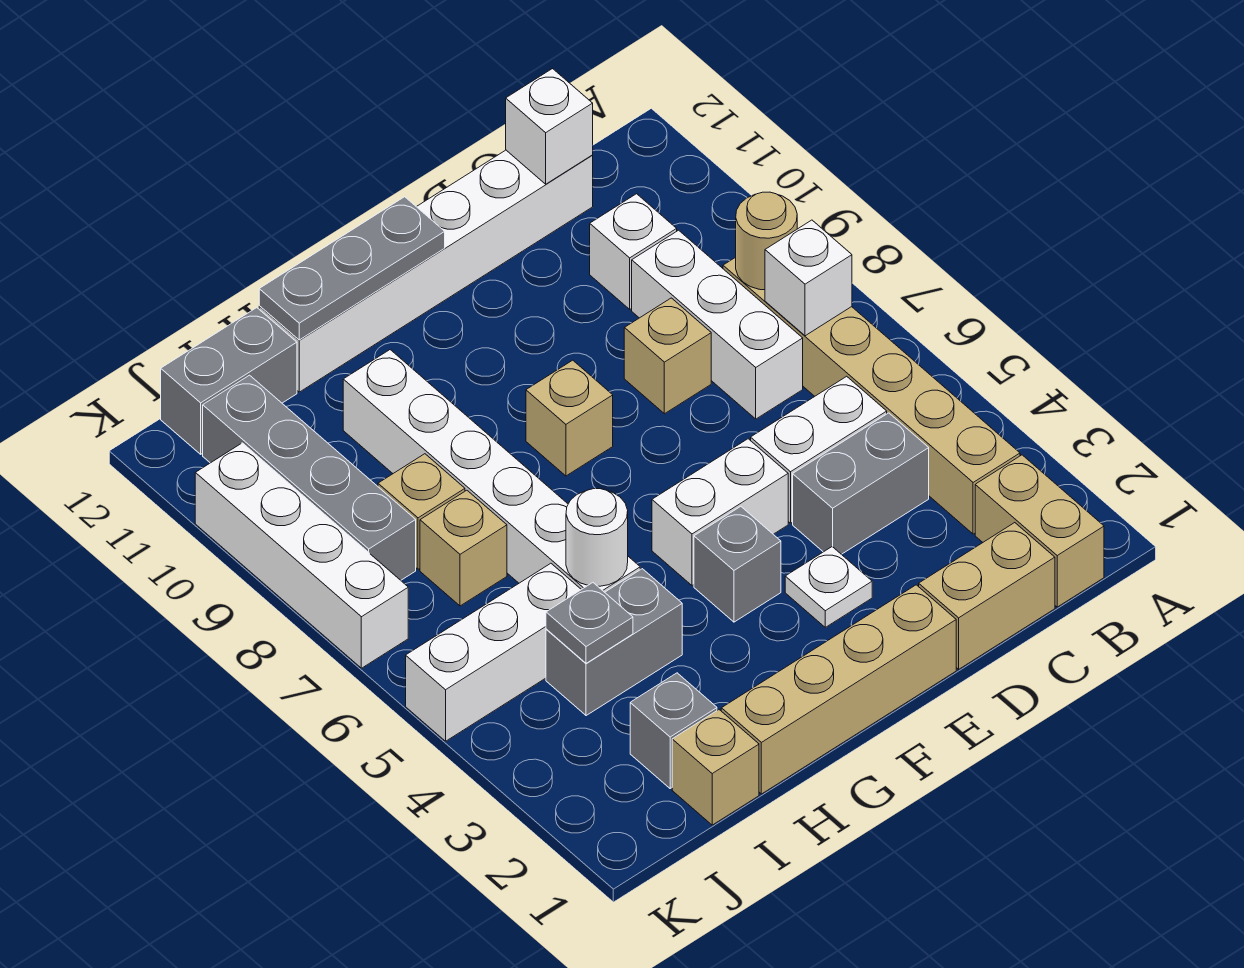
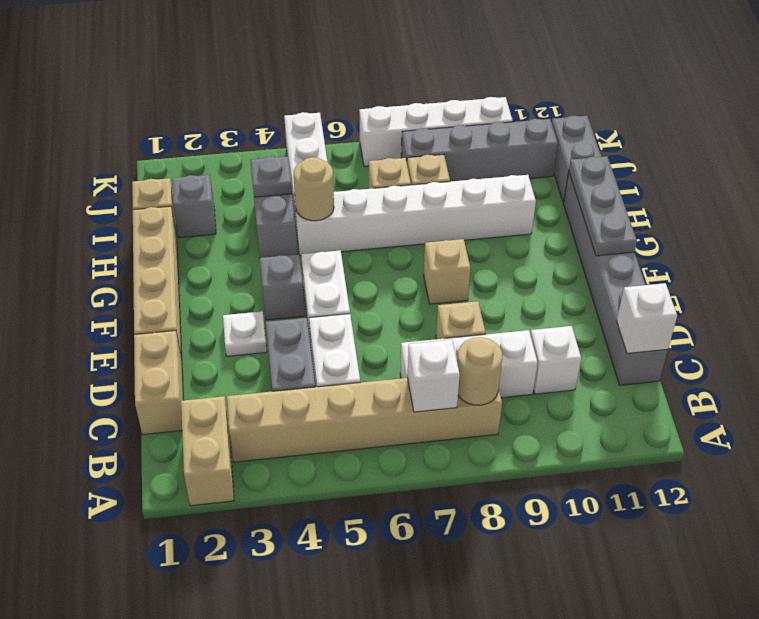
tan 1x2 brick [975,455,1104,607] -> tan 1x2 brick turned to [181,396,234,506]
white 1x6 brick [259,150,593,392] -> grey 1x6 brick [564,173,668,385]
white 1x1 round brick [566,489,628,586] -> tan 1x1 round brick [294,157,334,221]

